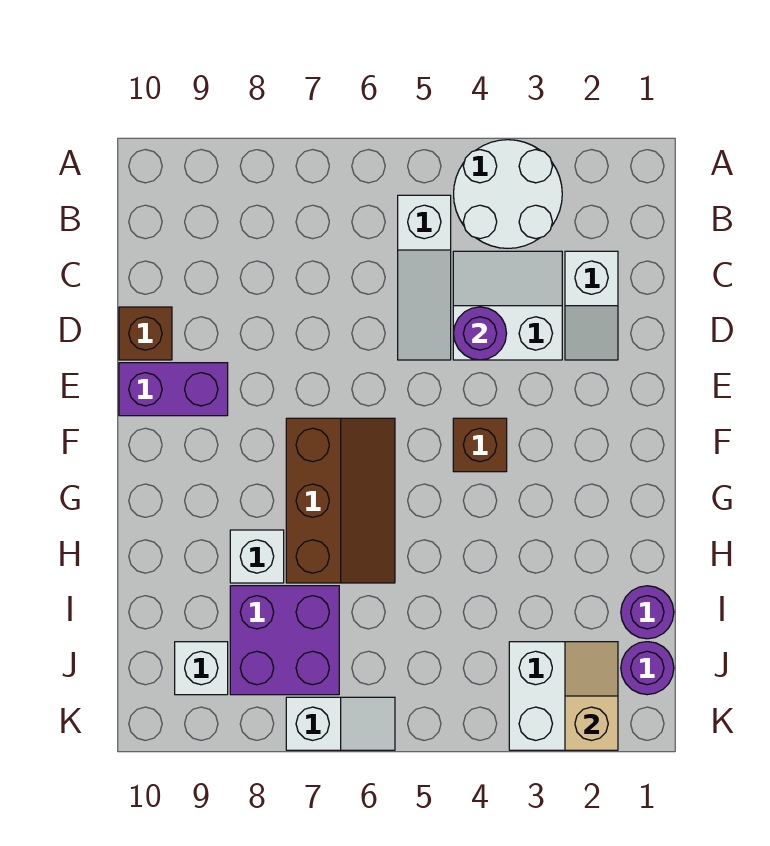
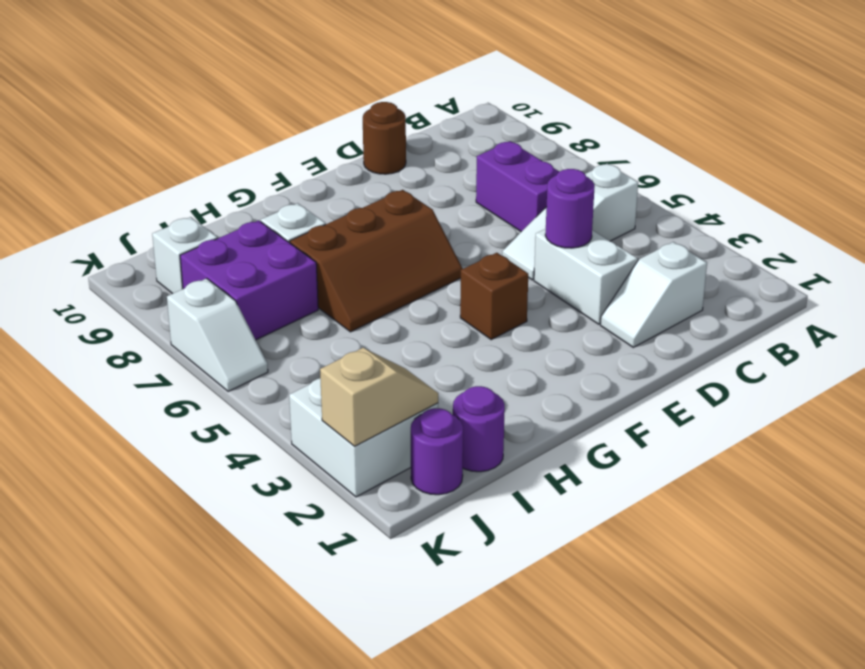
white 2x2 round brick [454,140,562,248] -> none
brown 1x1 brick [119,307,172,360] -> brown 1x1 round brick [363,102,406,174]
purple 1x2 brick [119,363,228,416] -> purple 1x2 brick moved to [476,141,559,232]

